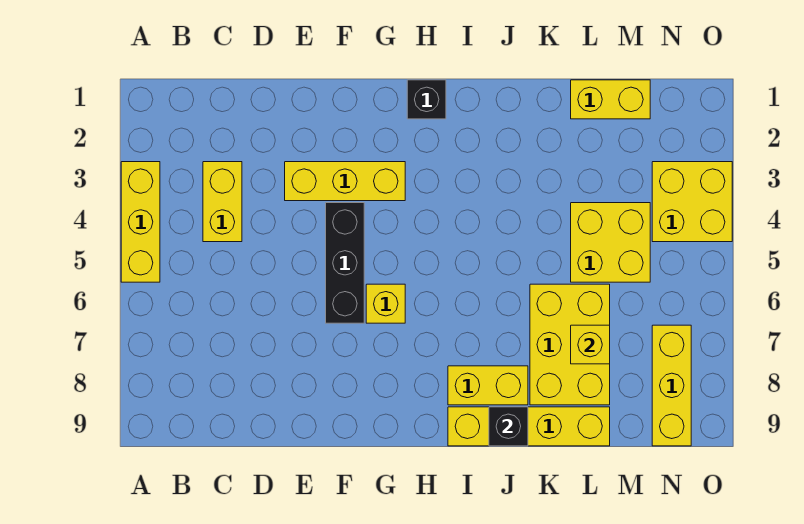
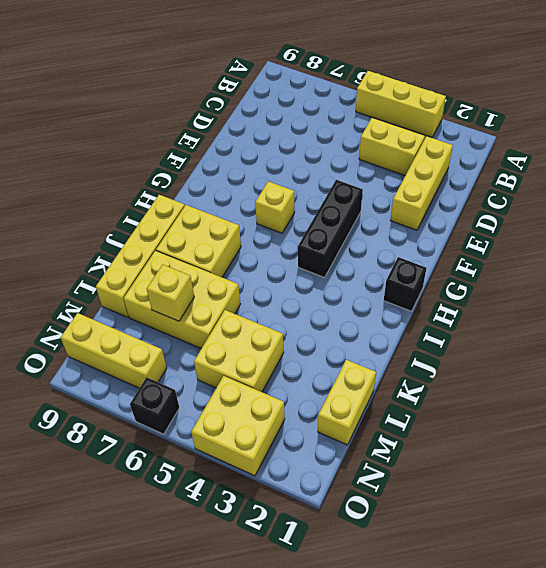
yellow 1x3 brick [285,162,405,201] -> yellow 1x3 brick moved to [390,136,453,230]
black 1x3 brick [326,203,364,323] -> black 1x3 brick turned to [298,180,363,277]
yellow 1x2 brick [448,366,528,405] -> yellow 2x2 brick [156,205,241,277]
black 1x1 brick [489,407,528,446] -> black 1x1 brick moved to [130,377,179,434]

